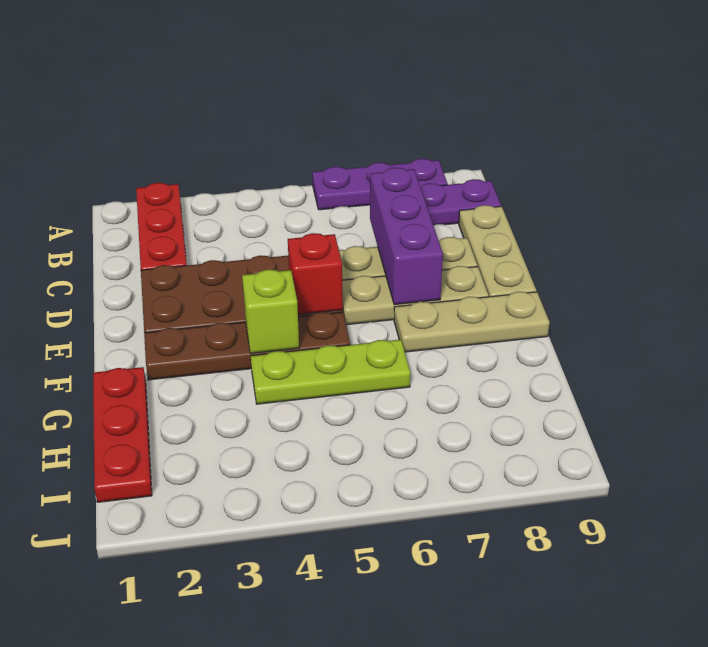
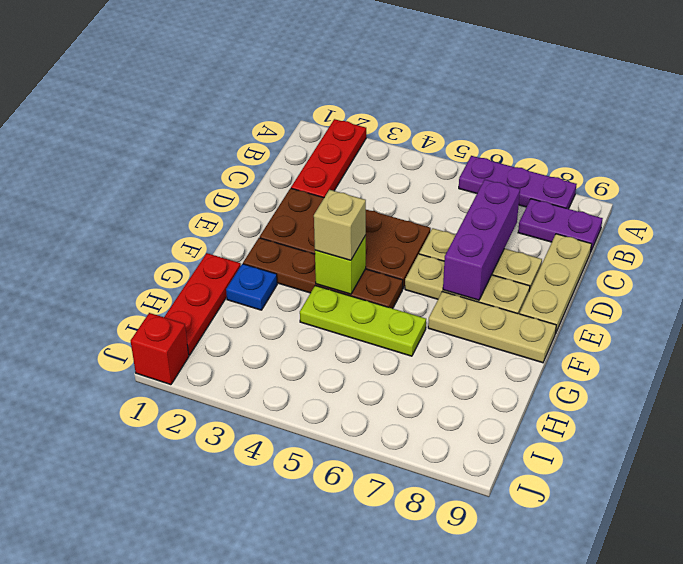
red 1x1 brick [288,233,343,315] -> red 1x1 brick moved to [131,313,189,385]
none -> tan 1x1 brick [314,190,366,260]
none -> blue 1x1 plate [226,264,277,310]

